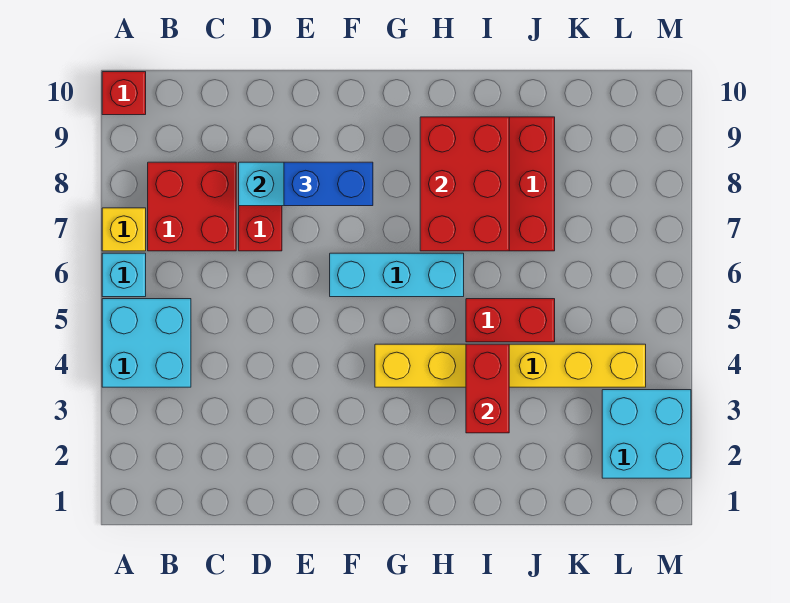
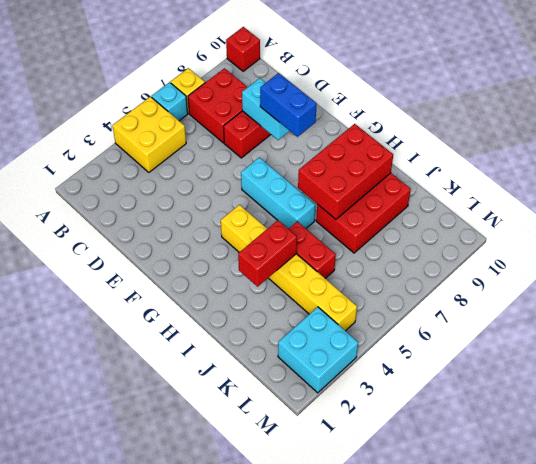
cyan 2x2 brick [102,299,191,387] -> yellow 2x2 brick [112,97,186,172]

